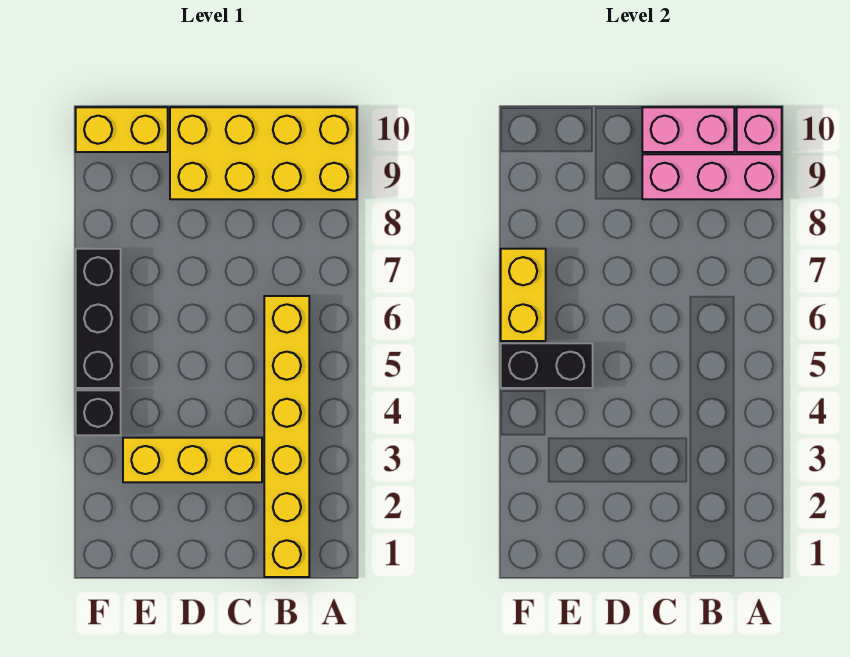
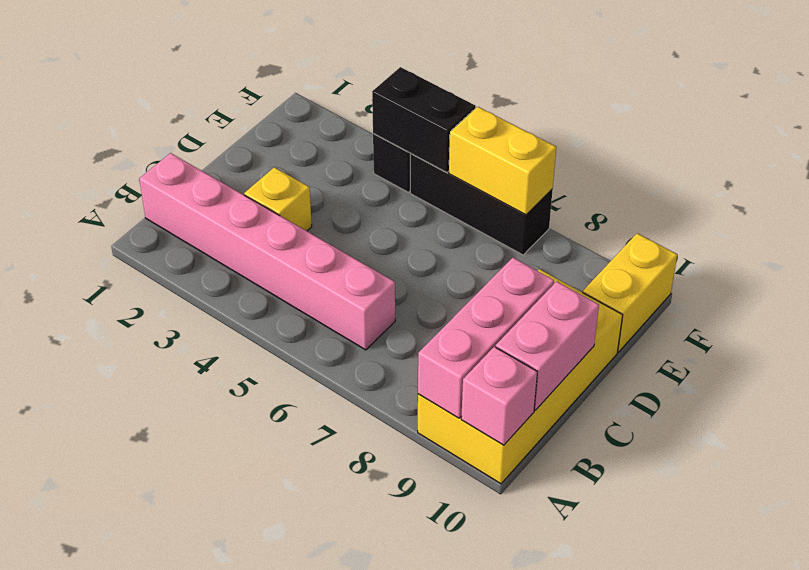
yellow 1x6 brick [264,296,309,577] -> pink 1x6 brick [139,153,395,350]
yellow 1x3 brick [123,438,262,482] -> yellow 1x1 brick [244,167,312,231]
black 1x2 brick [501,343,593,388] -> black 1x2 brick turned to [372,67,476,172]

